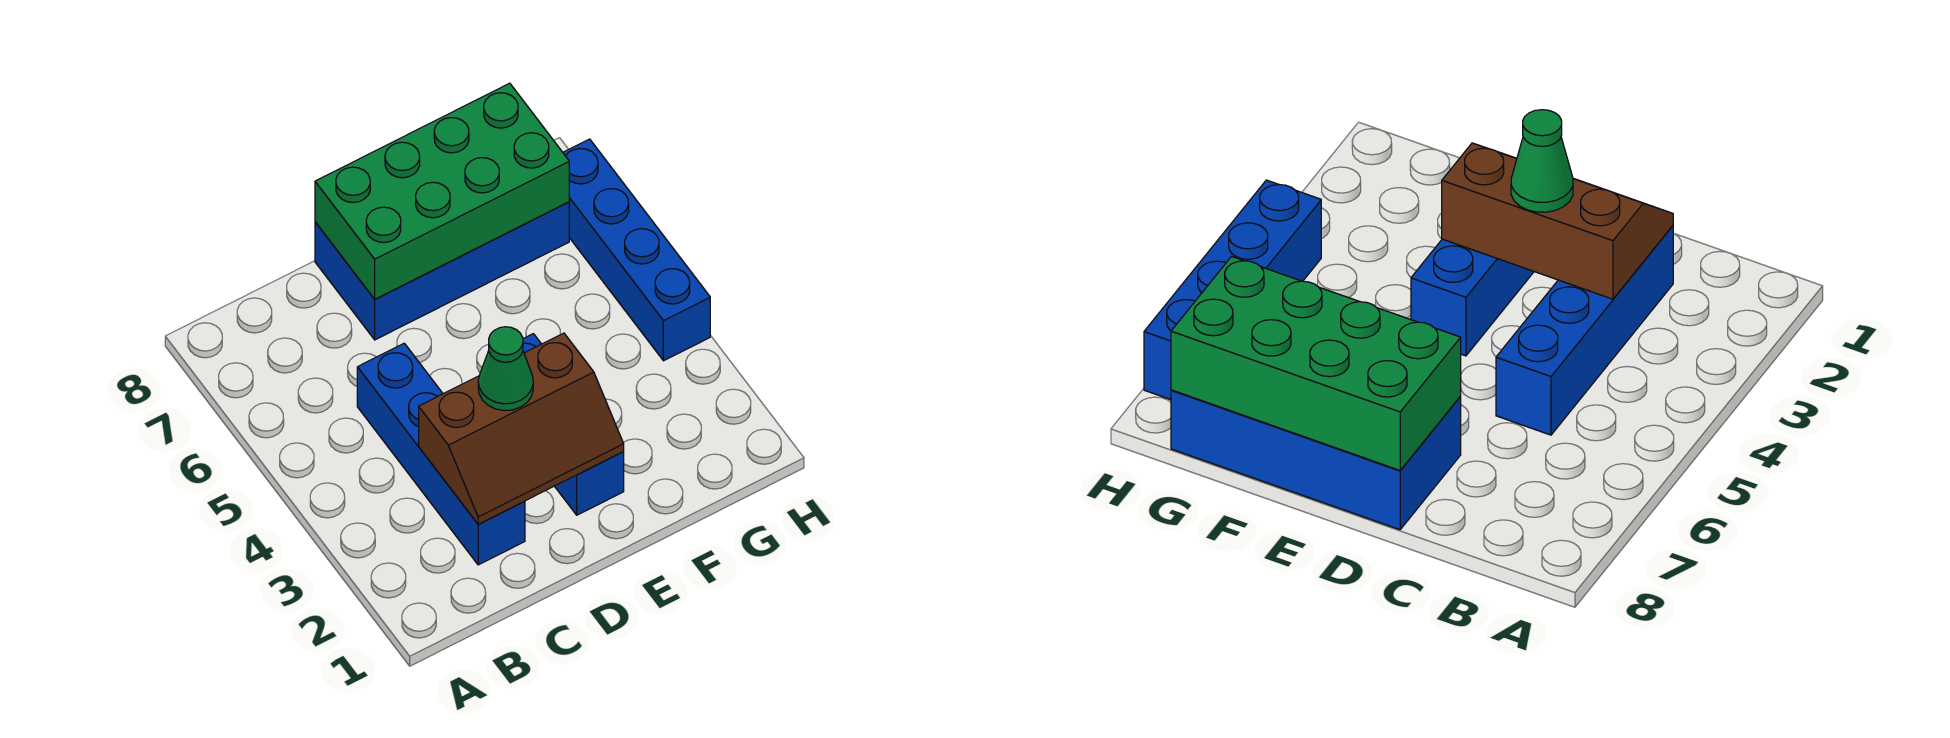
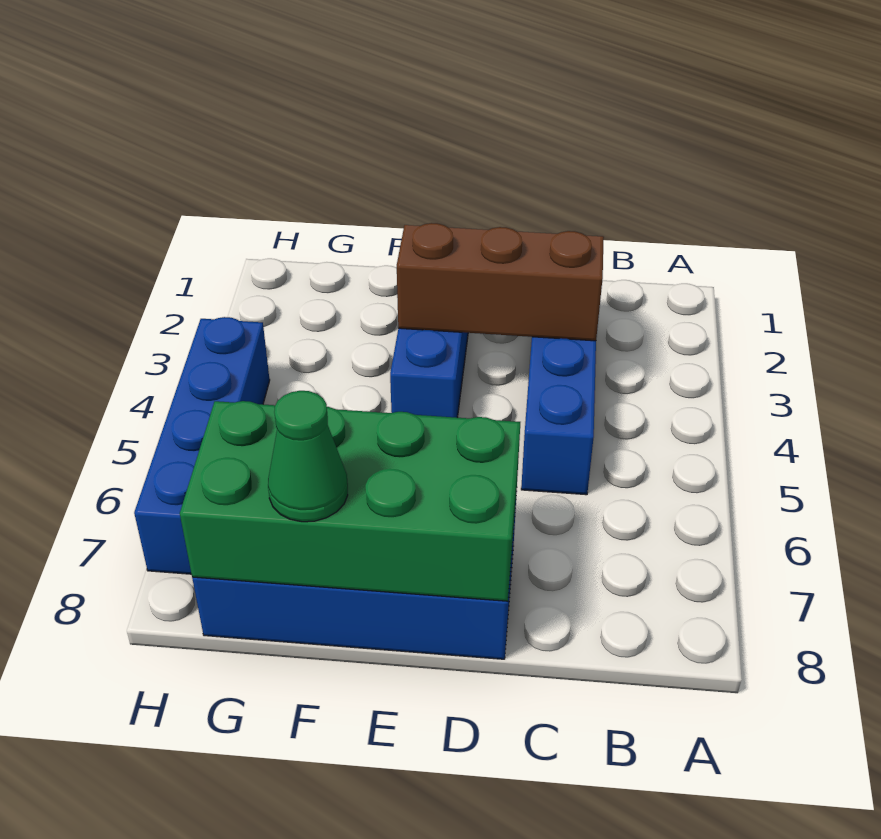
green 1x1 cone [478,327,533,411] -> green 1x1 cone moved to [268,391,348,522]

